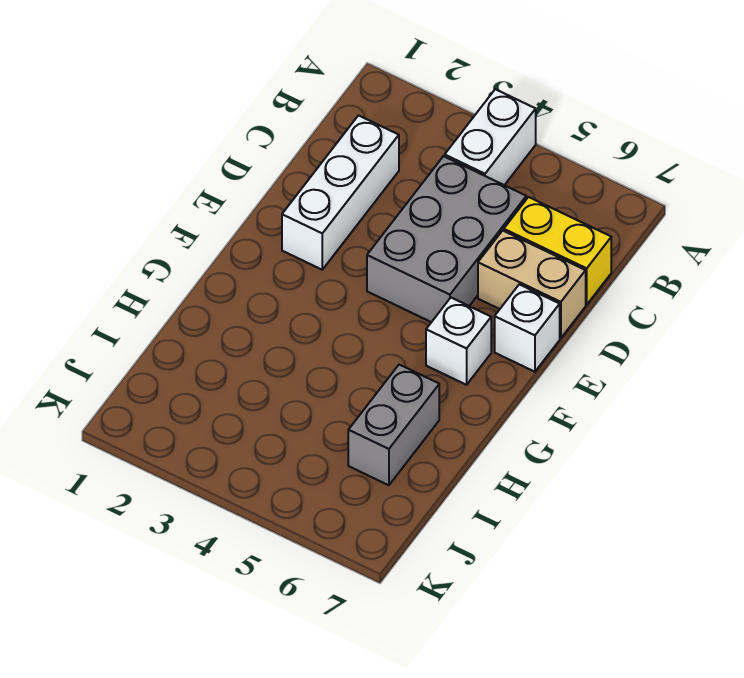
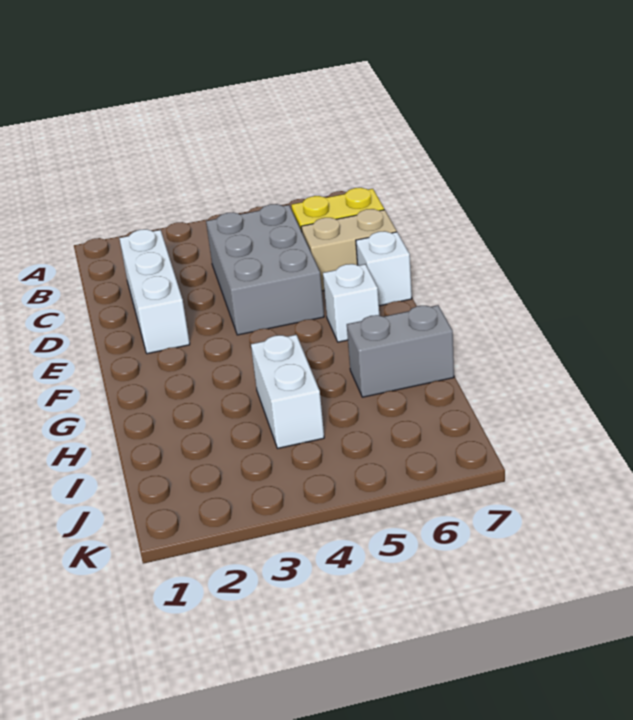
white 1x2 brick [445,89,536,185] -> white 1x2 brick moved to [251,335,324,448]
grey 1x2 brick [348,365,439,485] -> grey 1x2 brick turned to [347,305,454,397]

